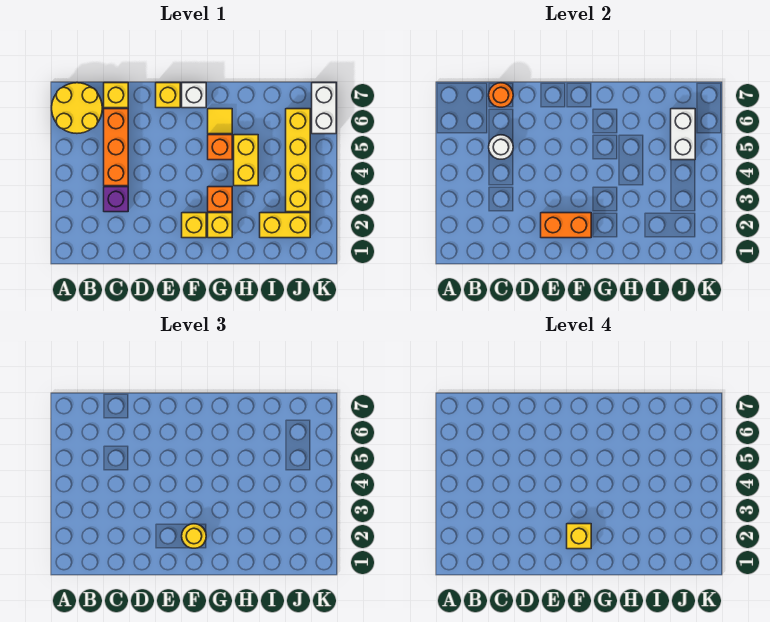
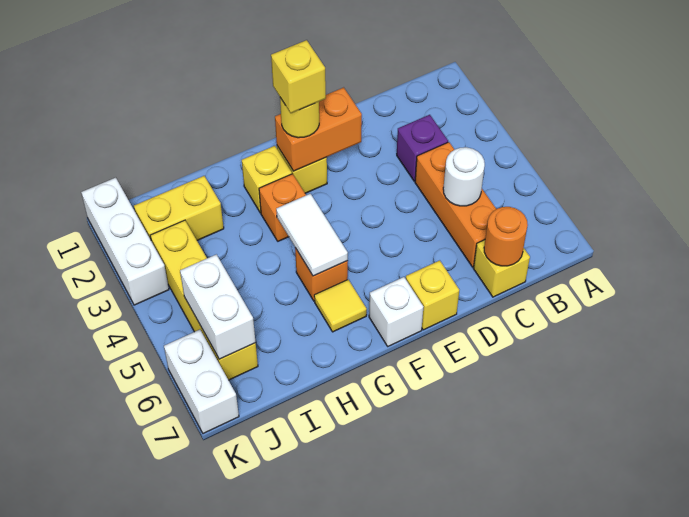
yellow 2x2 round brick [52,83,102,133] -> none
none -> white 1x2 tile [276,194,348,276]
yellow 1x2 brick [234,135,258,186] -> none
none -> white 1x3 brick [81,178,169,305]

